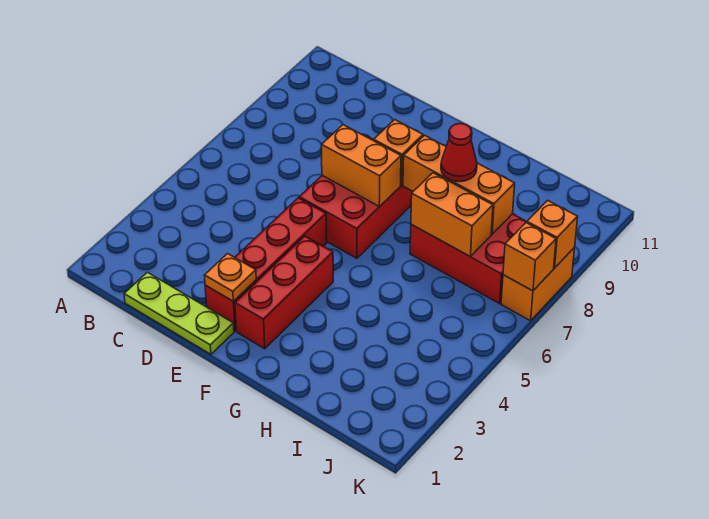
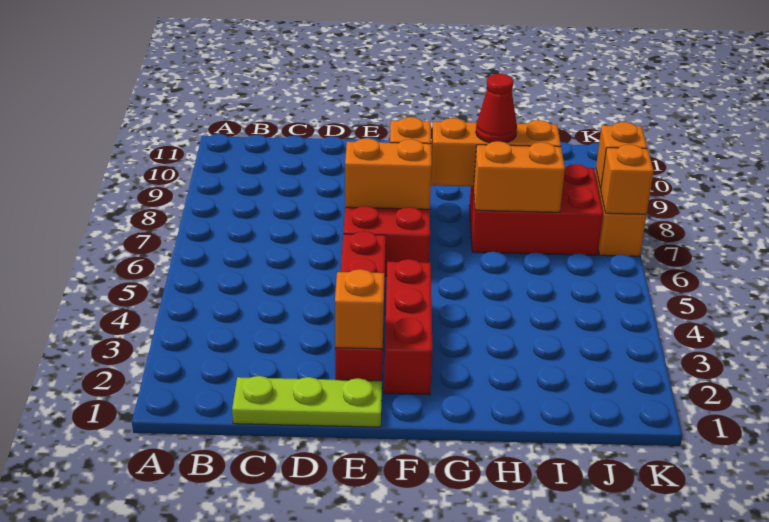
orange 1x1 plate [205,254,256,301] -> orange 1x1 brick [335,269,384,349]

